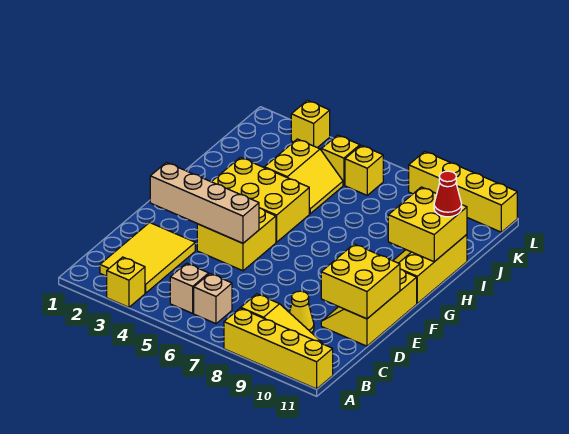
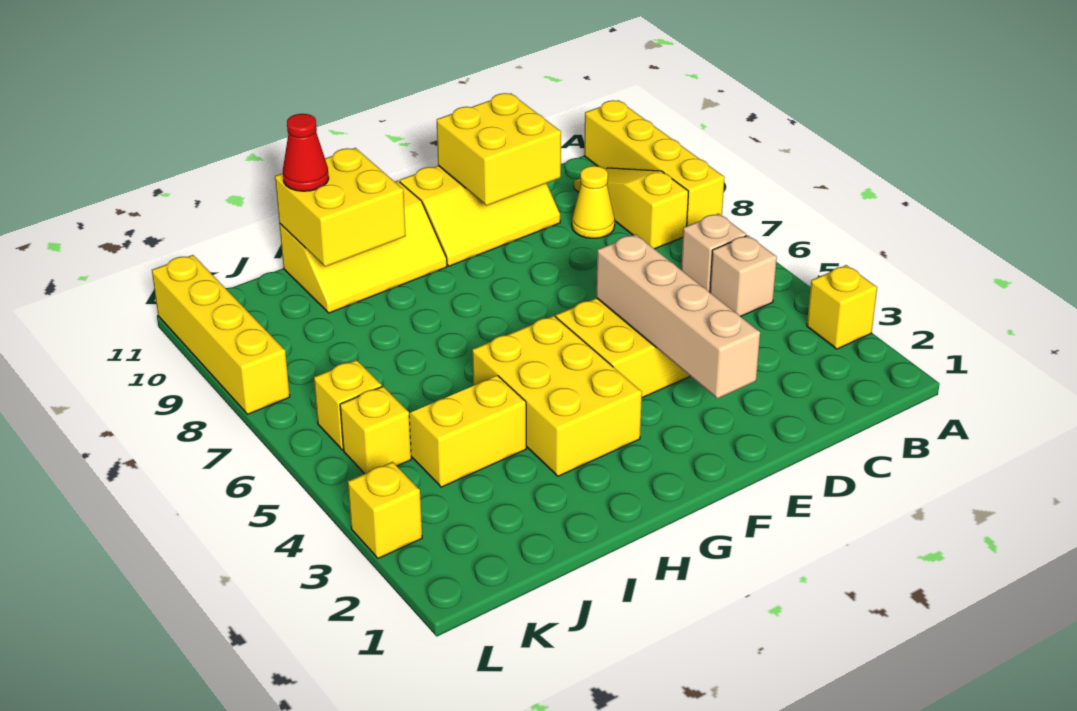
yellow 2x3 tile [100,223,195,293] -> none

